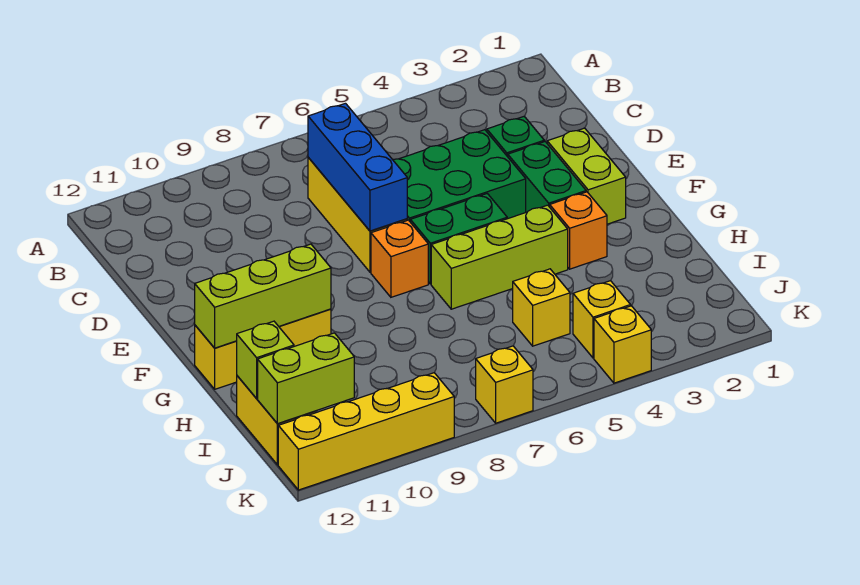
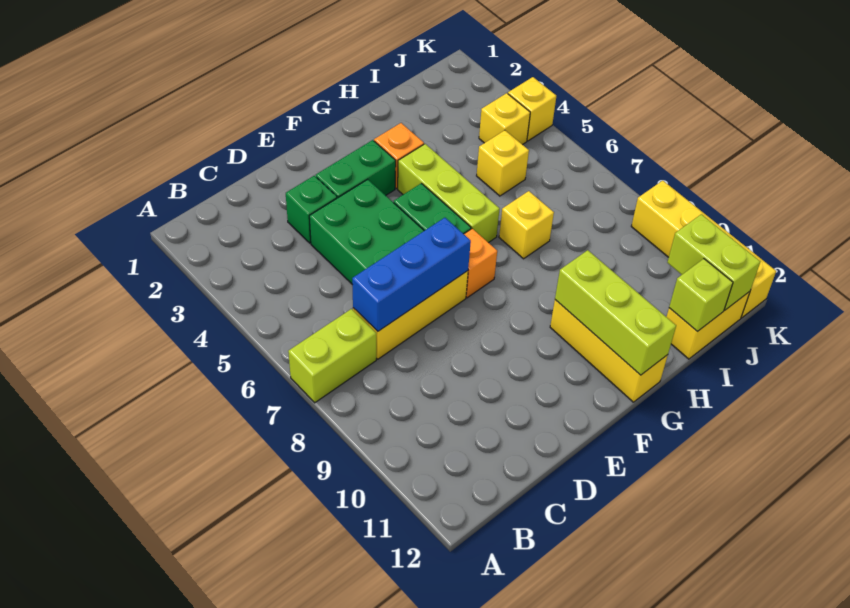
lime 1x2 brick [547,128,626,224] -> lime 1x2 brick moved to [288,309,376,403]
yellow 1x1 brick [476,346,533,423] -> yellow 1x1 brick moved to [499,191,554,259]

